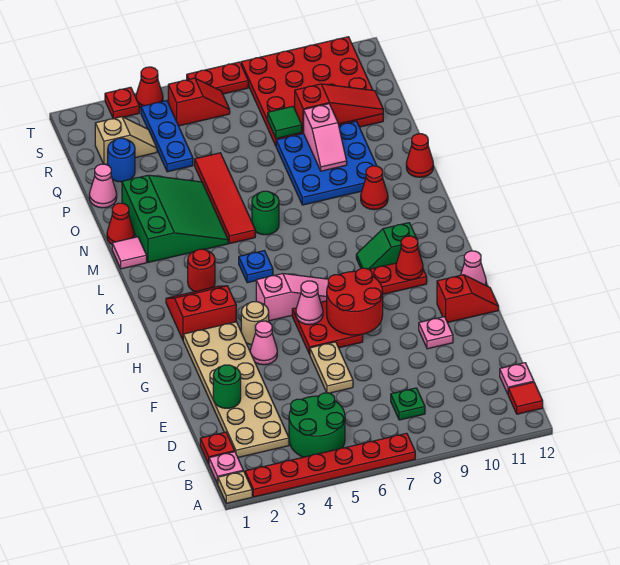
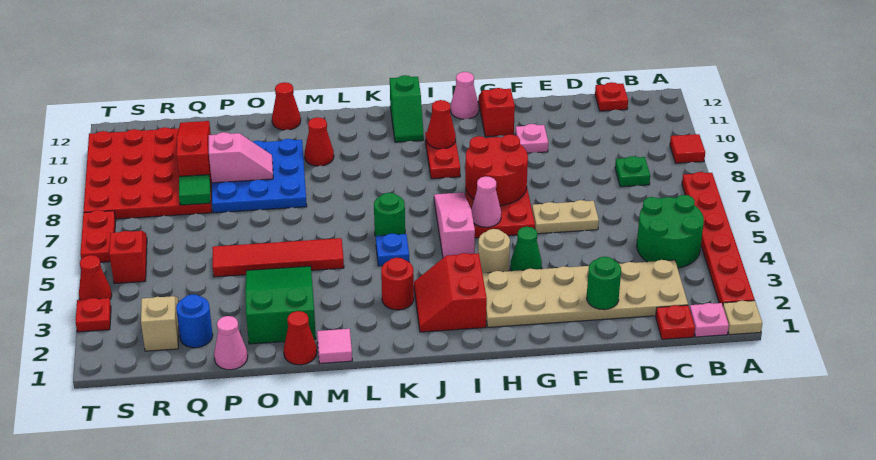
red 1x1 tile [508,382,543,414] -> red 1x1 tile moved to [670,134,705,163]
pink 1x1 plate [500,363,534,394] -> red 1x1 plate [595,82,628,111]
pink 1x1 cone [250,321,277,365] -> green 1x1 cone [511,227,542,271]
green 1x2 slope [356,223,417,269] -> green 1x2 slope moved to [390,75,424,142]
green 3x3 slope [122,175,228,263] -> green 2x3 slope [245,266,316,344]
green 1x1 round brick [252,191,279,235] -> green 1x1 round brick moved to [374,193,405,236]
blue 1x3 plate [141,101,193,172] -> none

